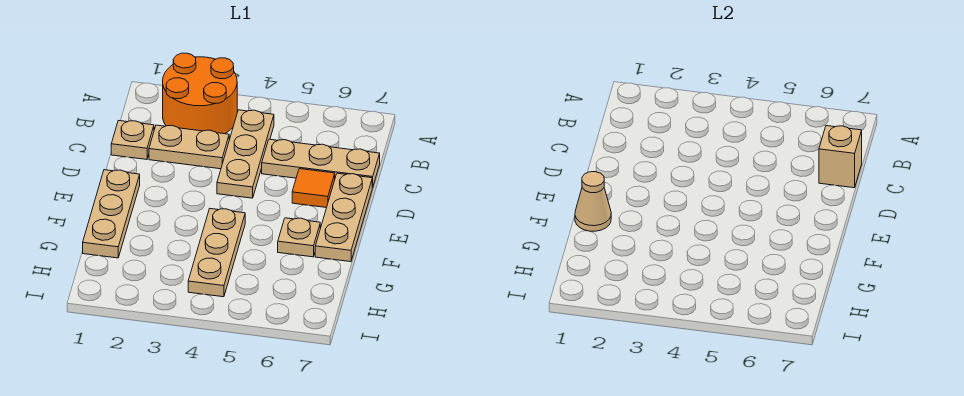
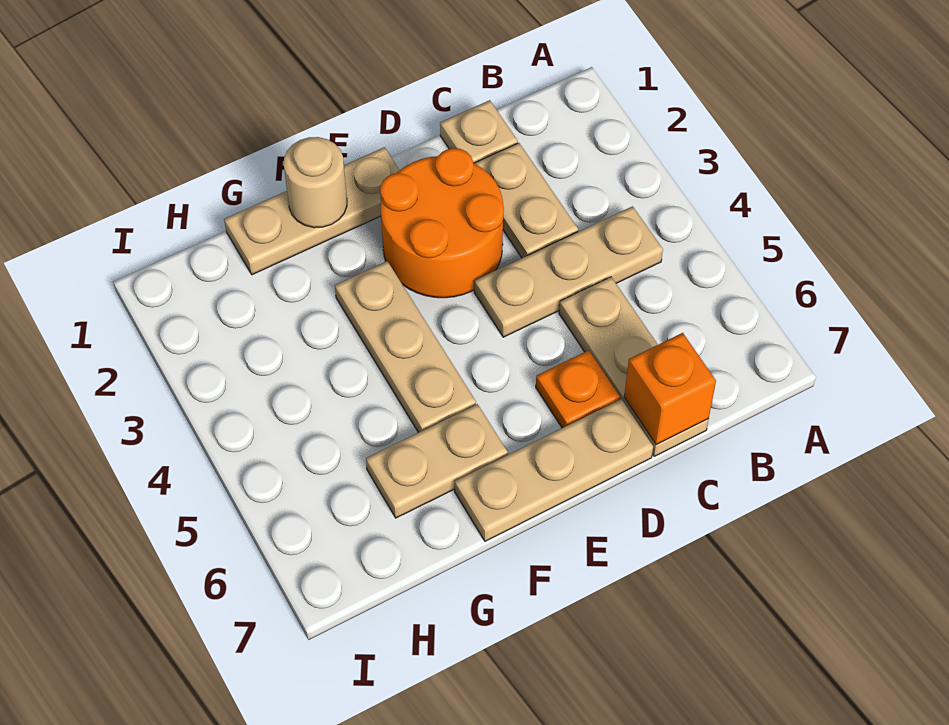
orange 2x2 round brick [163,53,237,134] -> orange 2x2 round brick moved to [380,148,504,298]
tan 1x1 brick [819,126,862,188] -> orange 1x1 brick [624,333,716,445]
orange 1x1 tile [292,169,335,208] -> orange 1x1 plate [536,350,620,428]
tan 1x1 cone [575,172,611,231] -> tan 1x1 round brick [284,137,347,228]
tan 1x3 plate [188,209,245,297] -> tan 1x3 plate turned to [335,261,476,433]
tan 1x1 plate [278,218,320,257] -> tan 1x2 plate [366,404,508,518]

